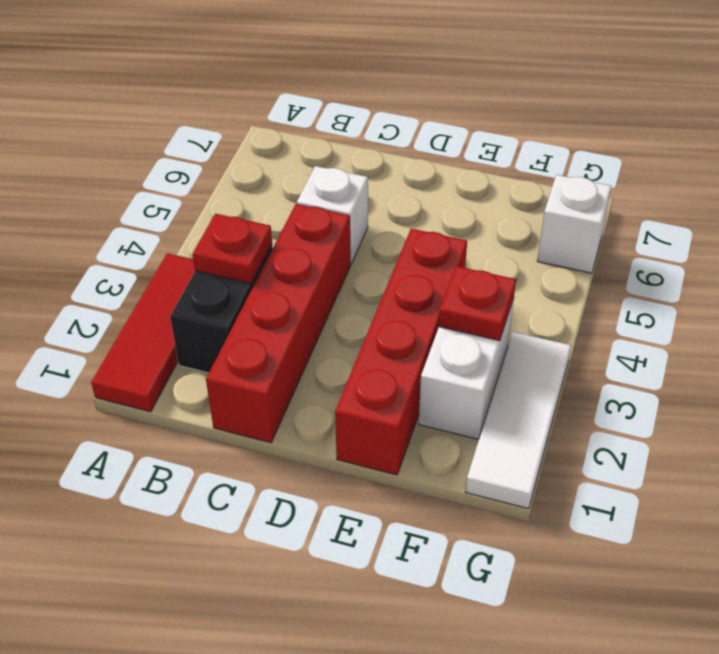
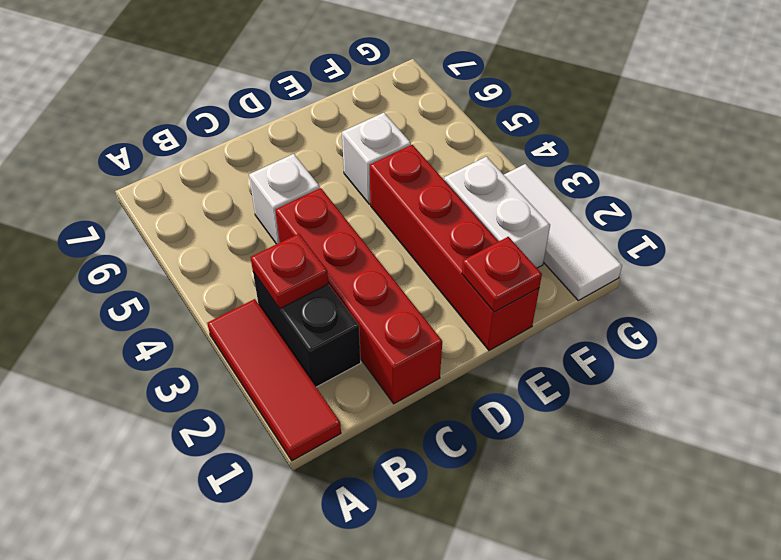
red 1x1 plate [439,266,516,341] -> red 1x1 plate moved to [462,237,542,312]
white 1x1 brick [537,175,611,273] -> white 1x1 brick moved to [342,113,411,204]

